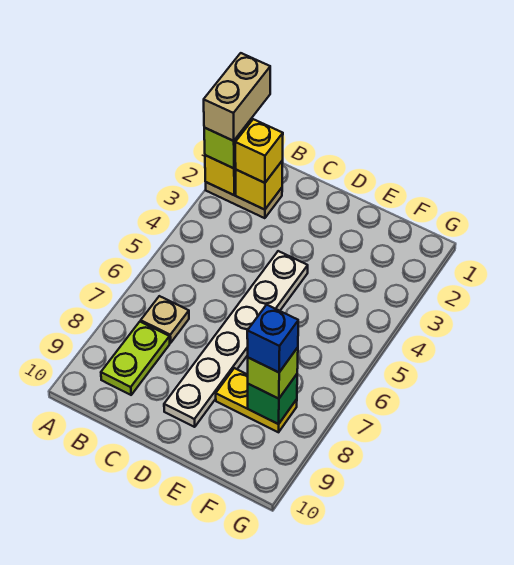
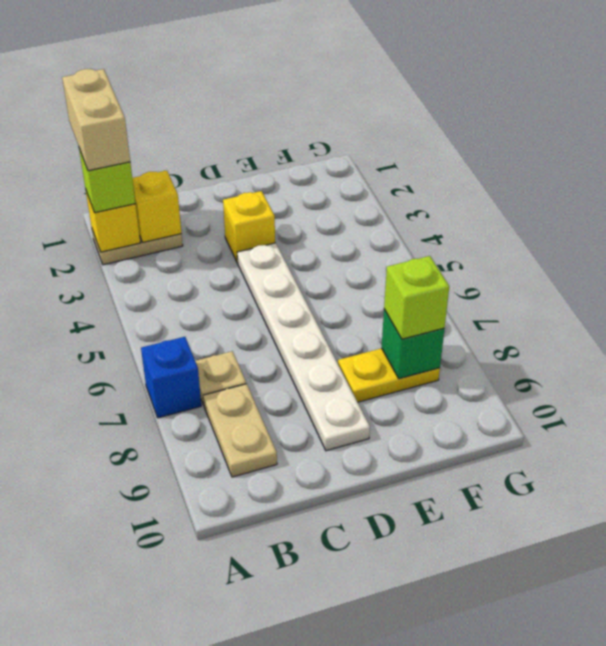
yellow 1x1 brick [235,119,283,183] -> yellow 1x1 brick moved to [223,191,275,263]
lime 1x2 plate [101,322,170,395] -> tan 1x2 plate [203,384,277,477]
blue 1x1 brick [247,305,298,372] -> blue 1x1 brick moved to [141,337,201,418]

